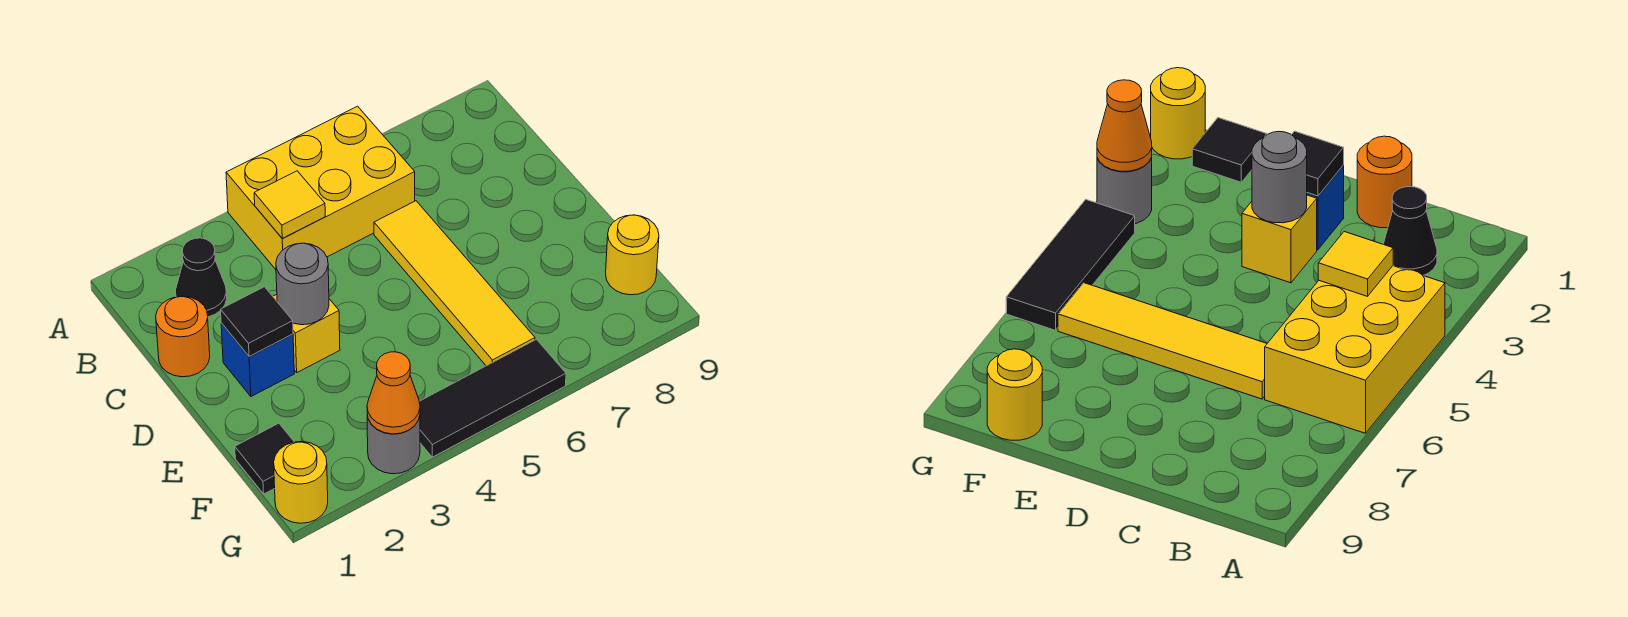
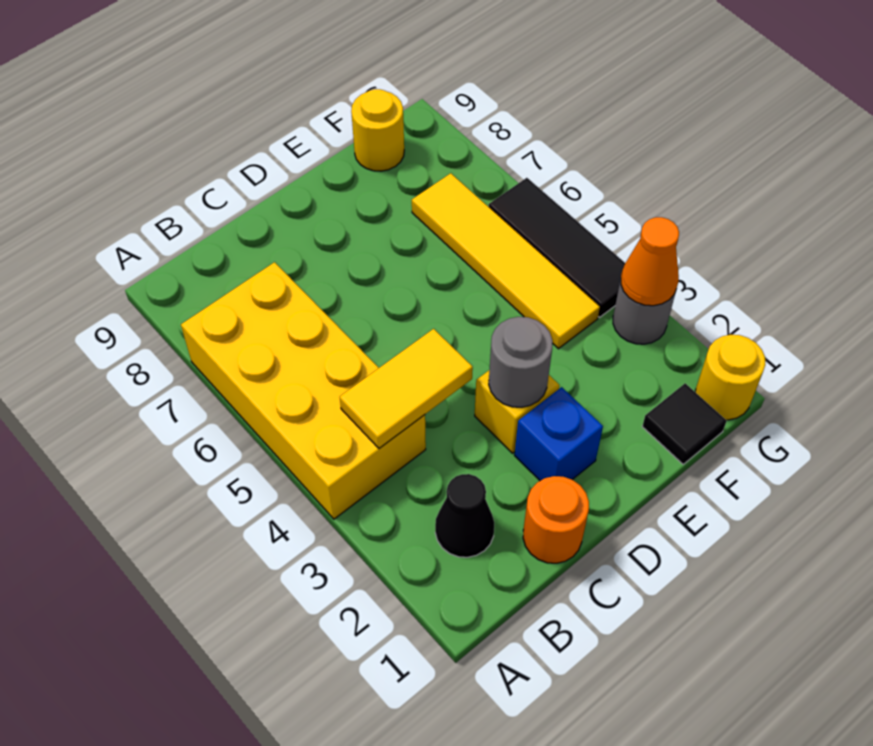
yellow 2x3 brick [226,106,415,269] -> yellow 2x4 brick [181,262,426,519]
yellow 1x1 tile [254,171,325,238] -> yellow 1x2 tile [340,329,473,448]
yellow 1x4 tile [374,201,535,366] -> yellow 1x4 tile turned to [412,173,600,349]
black 1x1 tile [221,287,293,356] -> none

